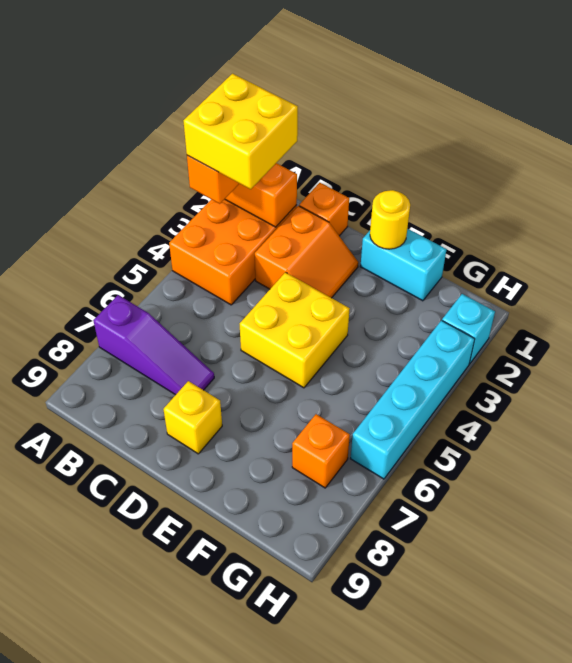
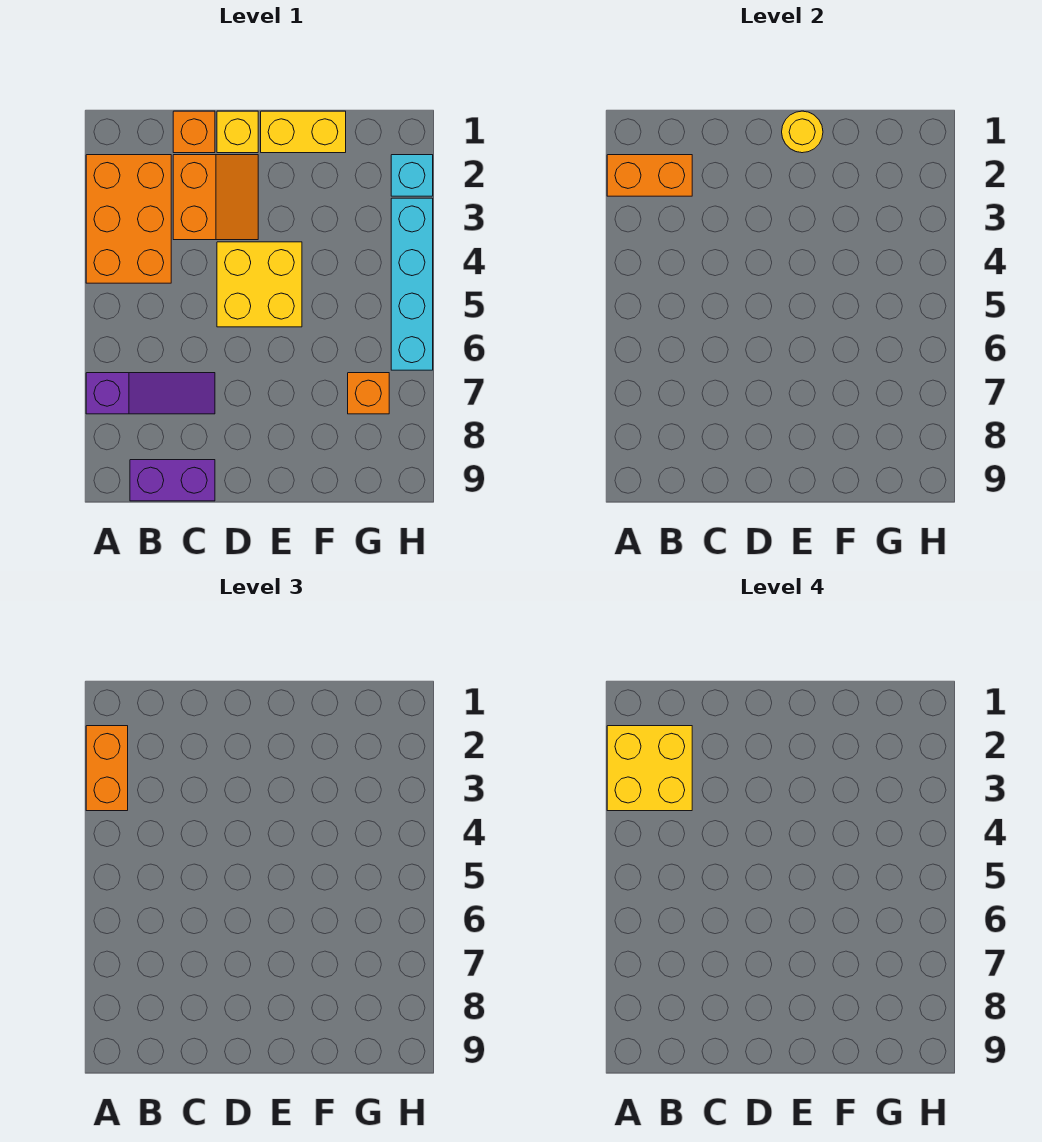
none -> purple 1x2 brick [130,460,215,501]
yellow 1x1 brick [163,381,222,454] -> yellow 1x1 brick moved to [217,111,258,153]
cyan 1x2 brick [360,229,447,301] -> yellow 1x2 brick [261,111,346,153]

